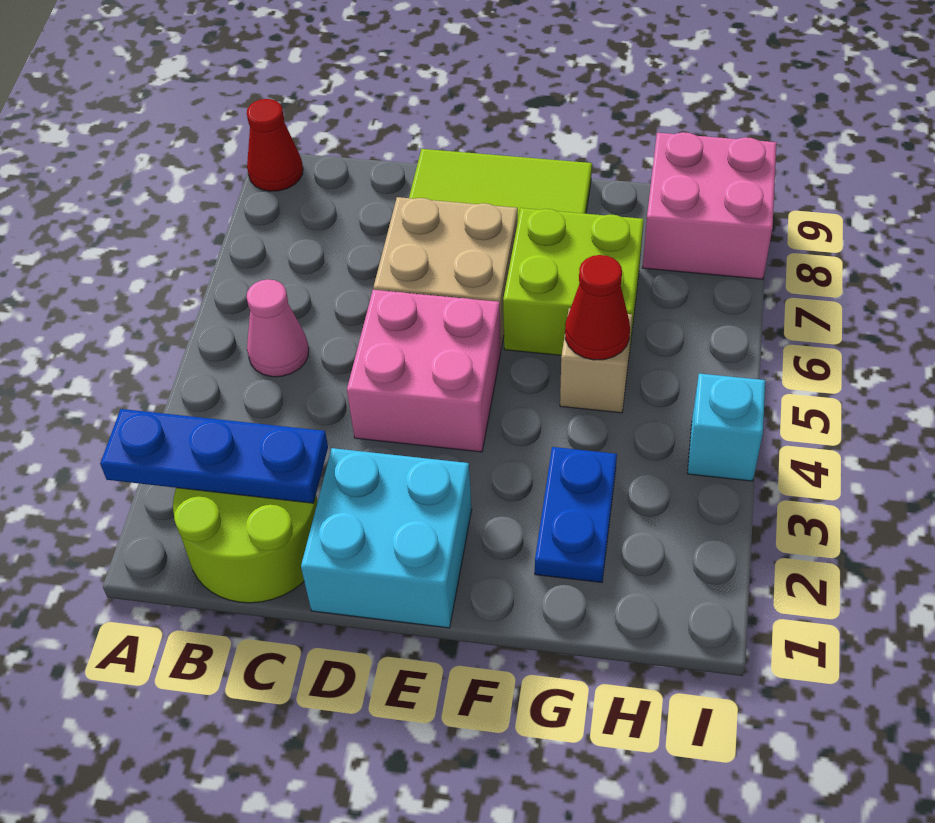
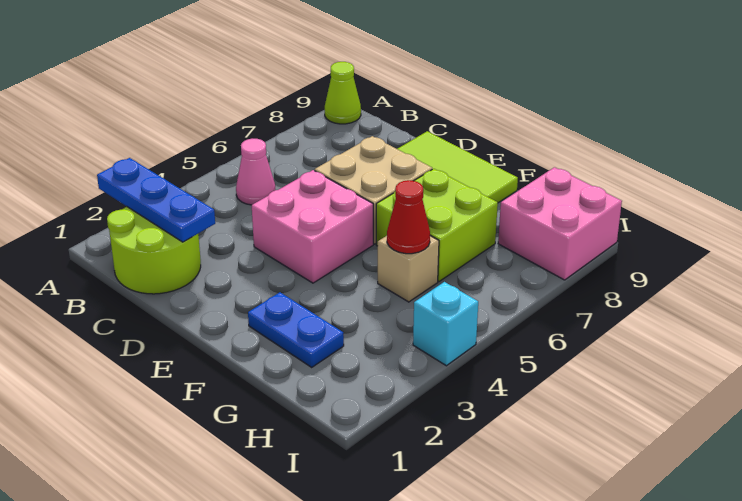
red 1x1 cone [247,99,303,191] -> lime 1x1 cone [325,62,361,124]
cyan 2x2 brick [301,448,472,628] -> none
blue 1x2 plate [535,447,617,582] -> blue 1x2 plate turned to [248,292,344,367]

